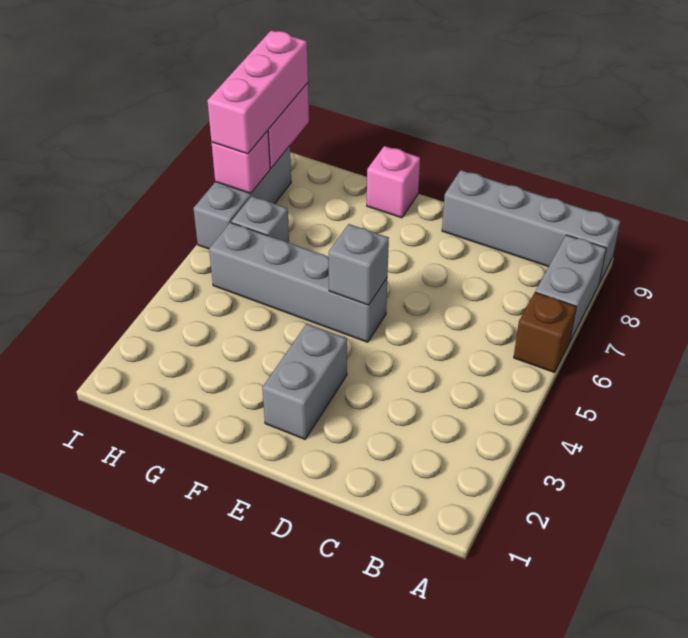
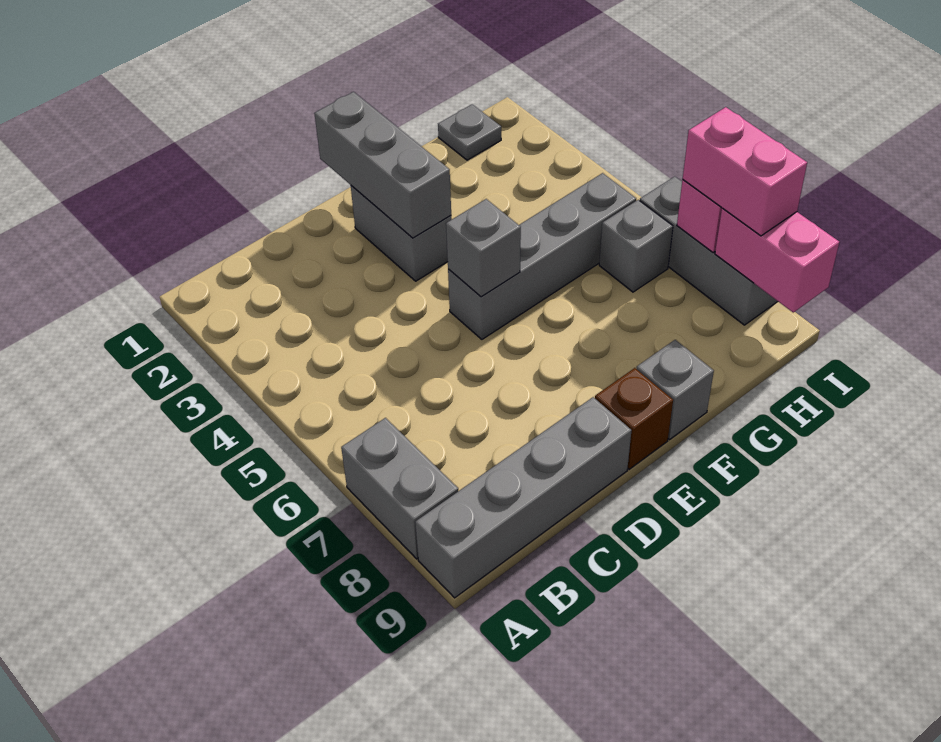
brown 1x1 brick [514,292,576,373] -> brown 1x1 brick moved to [595,368,673,469]
none -> grey 1x3 brick [314,92,451,238]
pink 1x1 brick [367,146,420,218] -> grey 1x1 brick [637,340,714,439]
none -> grey 1x1 plate [438,104,501,160]
pink 1x3 brick [207,30,308,154] -> pink 1x2 brick [683,107,807,236]

